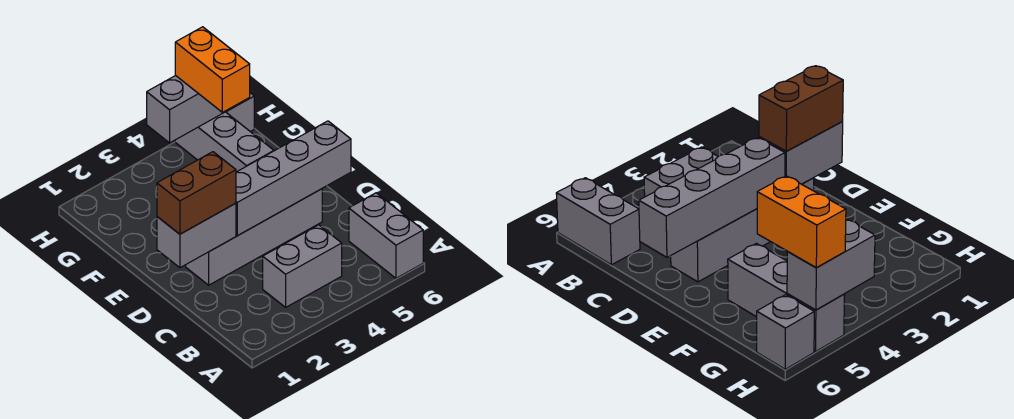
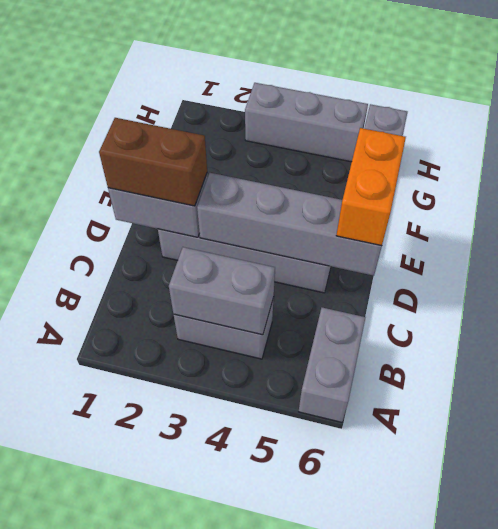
grey 1x3 brick [175,112,274,172] -> grey 1x3 brick turned to [245,83,368,162]
orange 1x2 brick [175,27,250,112] -> orange 1x2 brick moved to [336,128,406,246]
grey 1x2 brick [147,76,226,143] -> grey 1x2 brick moved to [169,247,275,335]

